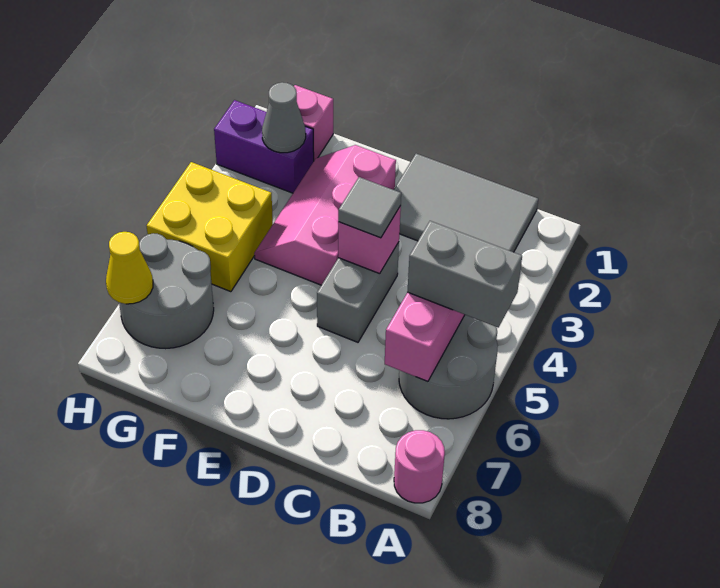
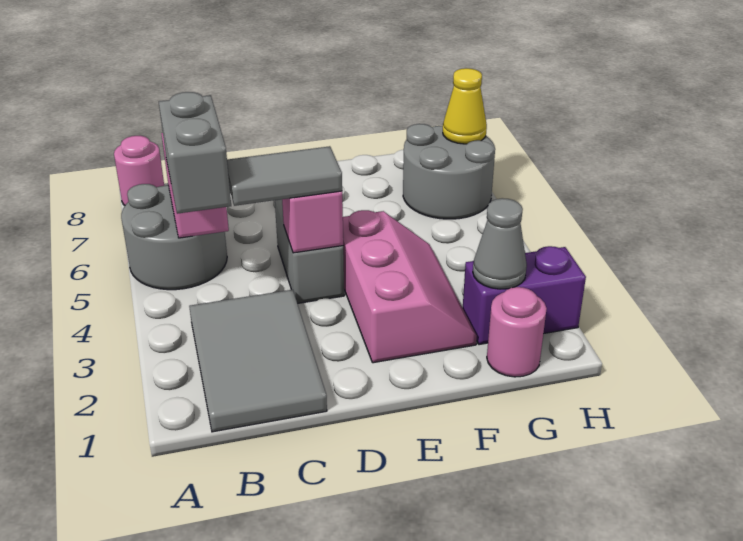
grey 1x2 brick [407,221,522,328] -> grey 1x2 brick turned to [159,92,231,214]
grey 2x3 tile [394,154,538,252] -> grey 2x3 tile turned to [189,290,327,432]
grey 1x1 tile [338,177,401,238] -> grey 1x2 tile [227,146,342,206]
pink 1x1 brick [294,85,333,160] -> pink 1x1 round brick [487,287,547,377]
yellow 2x2 brick [147,162,273,292] -> none

